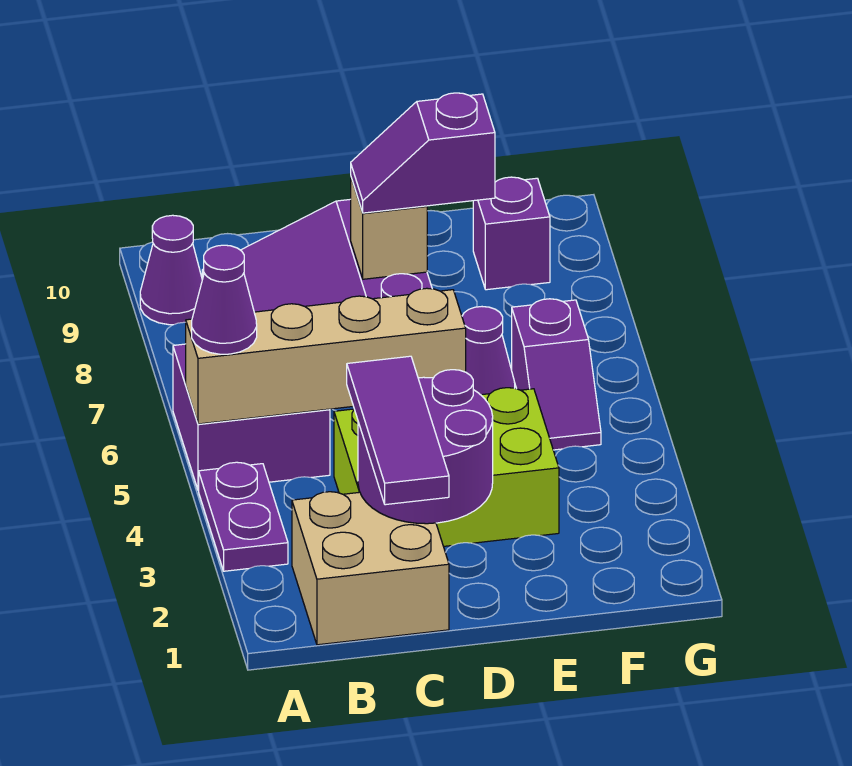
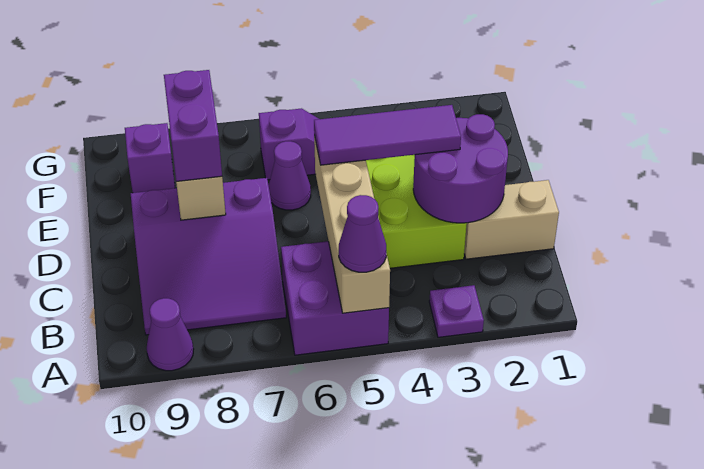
purple 1x2 plate [199,462,288,571] -> purple 1x1 plate [429,285,484,337]
tan 2x2 brick [292,492,449,645] -> tan 1x2 brick [464,180,559,259]
purple 1x3 tile [347,356,449,505] -> purple 1x3 tile moved to [314,105,461,165]
purple 1x2 slope [351,93,495,213] -> purple 1x2 brick [164,70,222,181]

